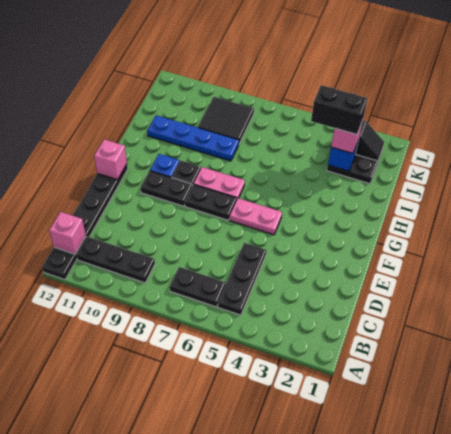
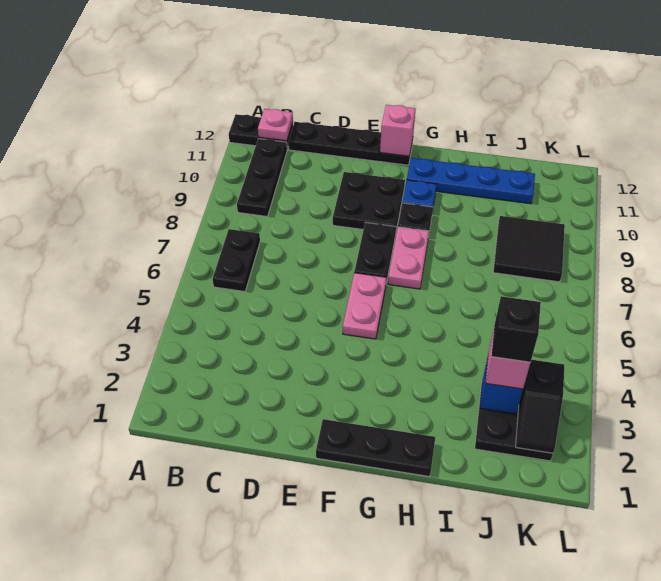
black 1x3 plate [218,243,266,315] -> black 1x3 plate moved to [316,419,435,477]
pink 1x1 brick [49,212,86,254] -> pink 1x1 plate [258,109,293,141]
black 1x2 plate [141,171,192,206] -> black 2x2 plate [333,172,405,230]
blue 1x4 plate [147,115,239,161] -> blue 1x4 plate turned to [407,158,535,204]
black 1x2 brick [311,85,368,134] -> black 1x1 brick [491,296,541,362]

